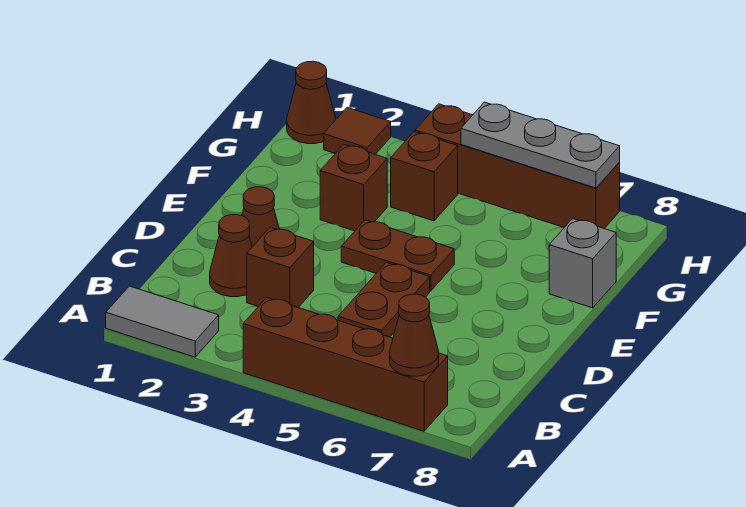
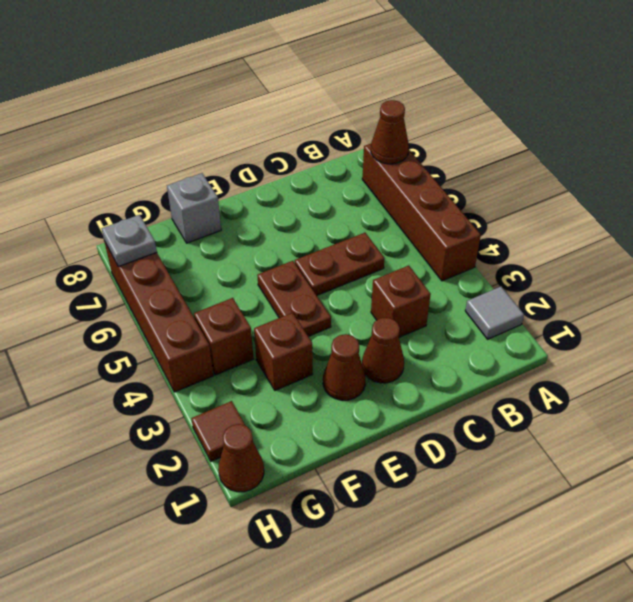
grey 1x2 tile [106,286,219,357] -> grey 1x1 tile [465,287,524,339]
brown 1x1 cone [210,215,252,297] -> brown 1x1 cone moved to [323,334,365,400]
grey 1x3 plate [461,102,620,188] -> grey 1x1 plate [101,215,157,267]

